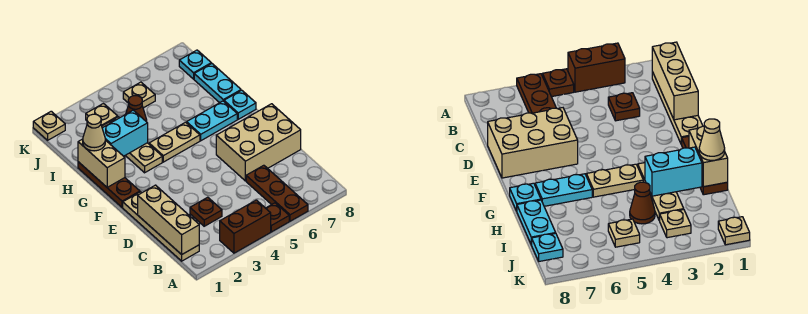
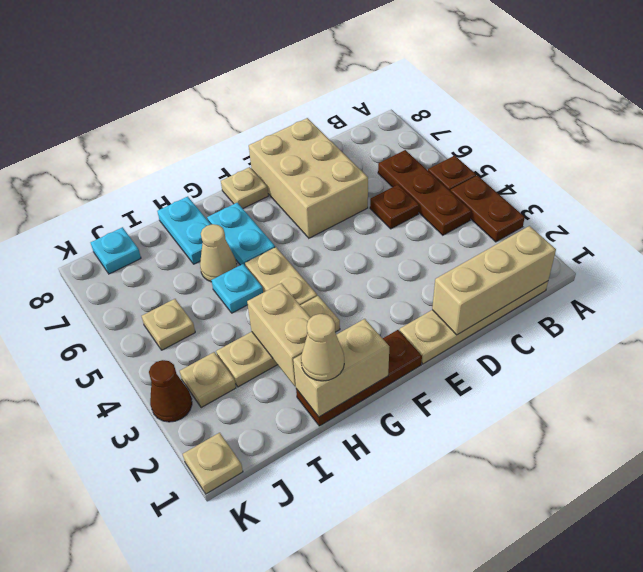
brown 1x2 brick [220,200,271,253] -> brown 1x2 plate [451,176,525,242]
brown 1x3 plate [246,165,308,221] -> brown 1x3 plate turned to [378,150,471,235]
brown 1x1 plate [190,197,222,226] -> brown 1x1 plate moved to [370,185,419,229]
none -> tan 1x1 plate [221,167,268,208]
cyan 1x1 plate [224,90,256,119] -> cyan 1x1 plate moved to [211,264,263,313]
cyan 1x2 brick [102,110,148,156] -> tan 1x2 brick [247,283,311,386]
none -> tan 1x1 cone [200,224,237,282]
cyan 1x2 plate [194,64,241,103] -> cyan 1x2 plate turned to [157,197,211,264]
brown 1x1 cone [126,96,147,122] -> brown 1x1 cone moved to [149,360,192,422]

